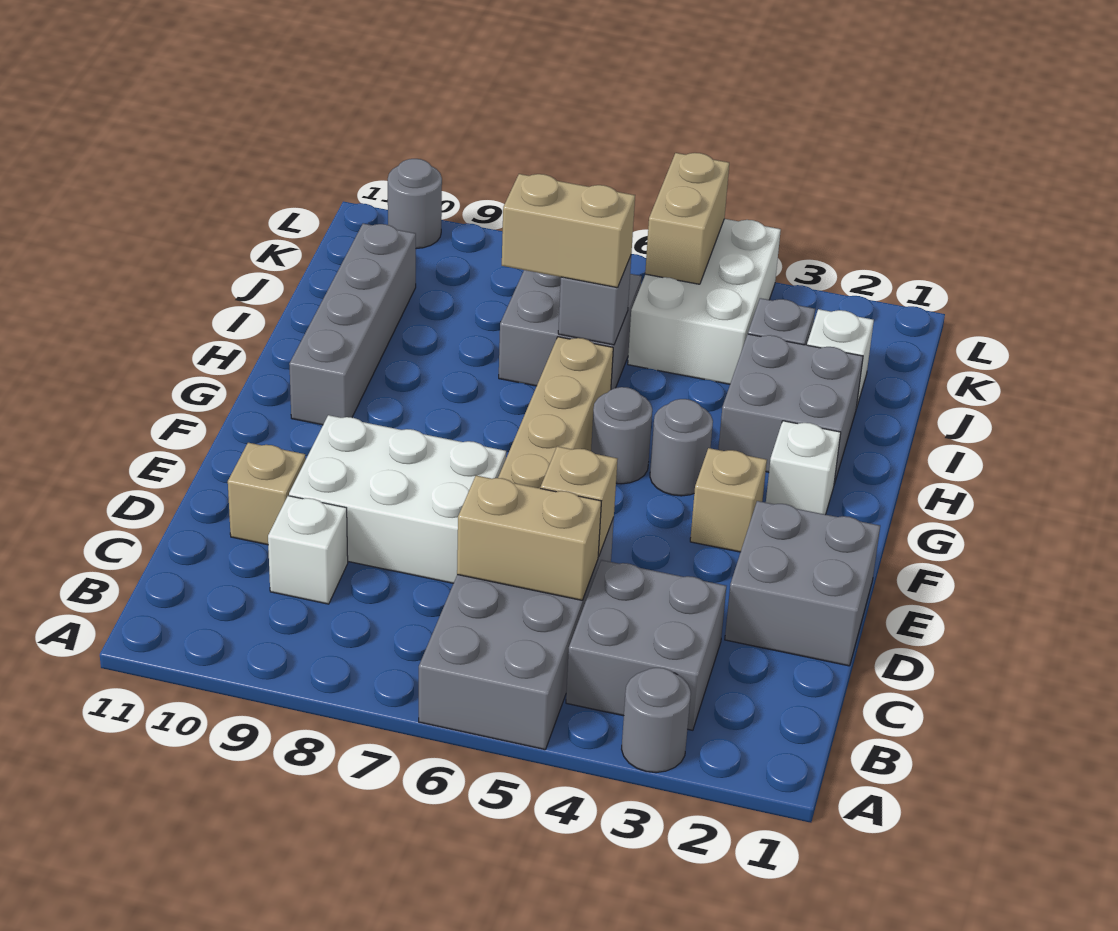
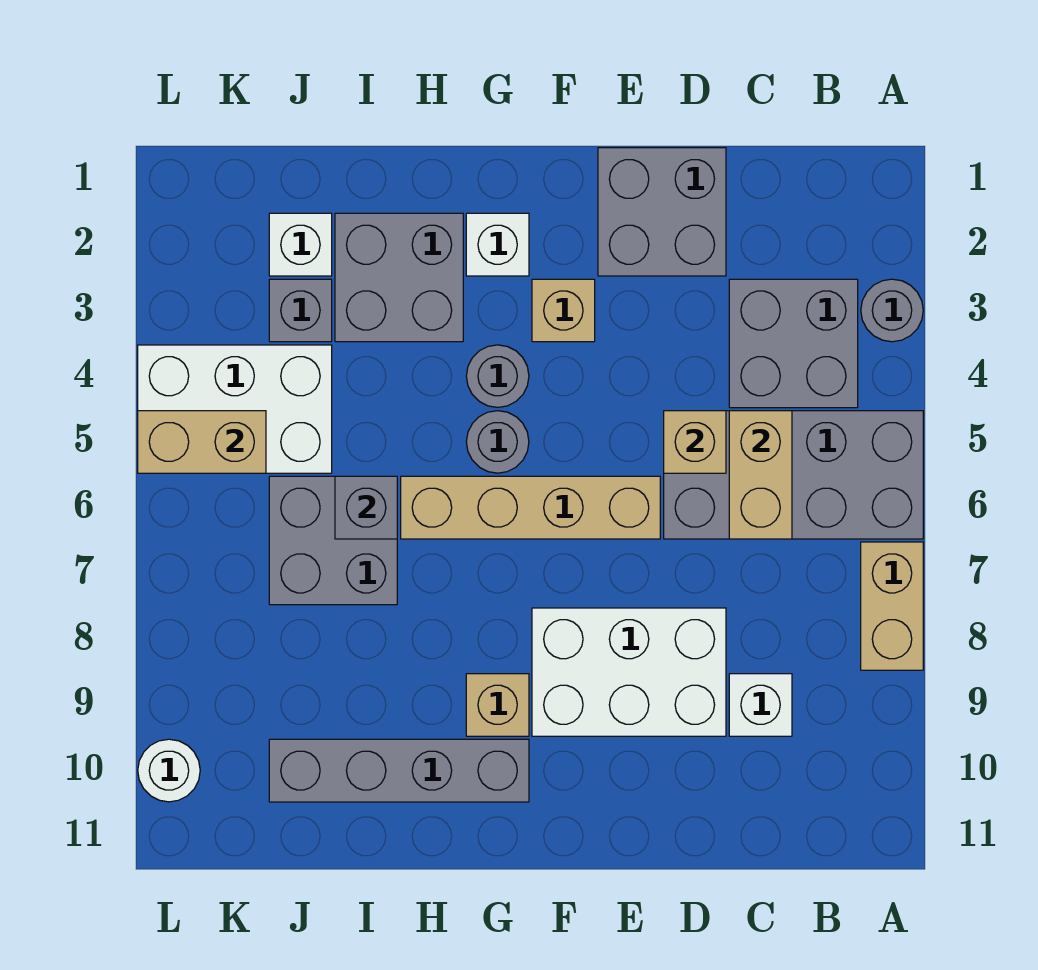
white 2x3 brick [289,415,506,583] -> white 2x3 brick turned to [532,608,726,736]
tan 1x1 brick [228,443,306,545] -> tan 1x1 brick moved to [466,674,529,736]
tan 1x2 brick [502,174,635,288] -> tan 1x2 brick moved to [861,542,923,670]
grey 1x1 round brick [388,159,442,249] -> white 1x1 round brick [138,739,200,802]

